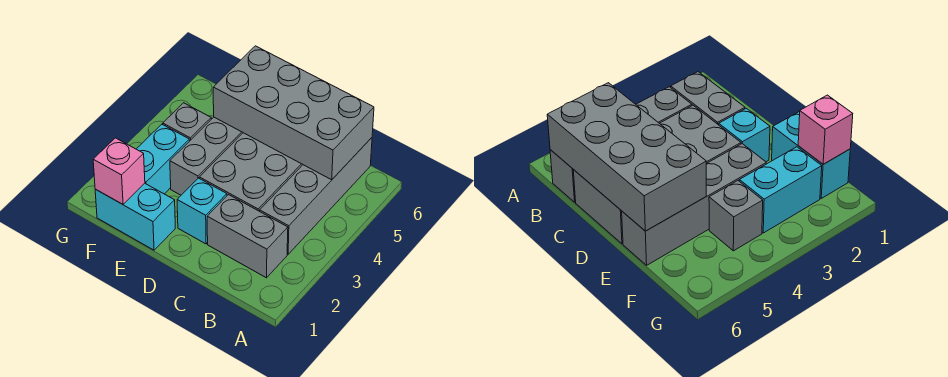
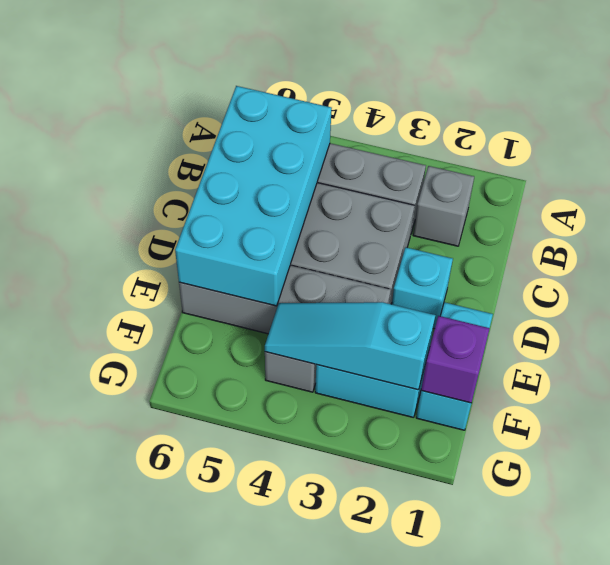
grey 1x2 brick [207,195,288,278] -> grey 1x1 brick [413,166,474,246]
grey 2x4 brick [213,46,374,180] -> cyan 2x4 brick [175,86,332,306]
pink 1x1 brick [93,138,145,204] -> purple 1x1 brick [421,316,490,403]
none -> cyan 1x3 slope [265,302,435,390]

